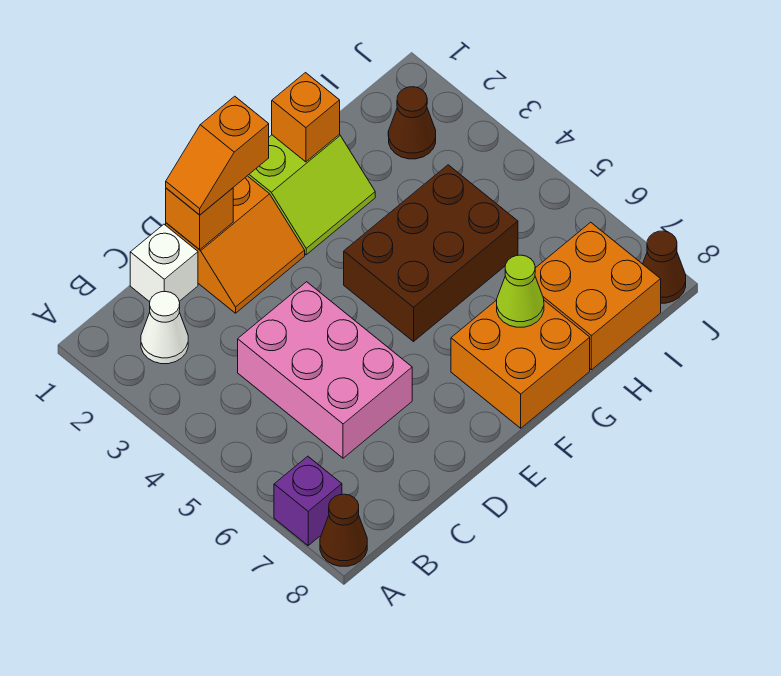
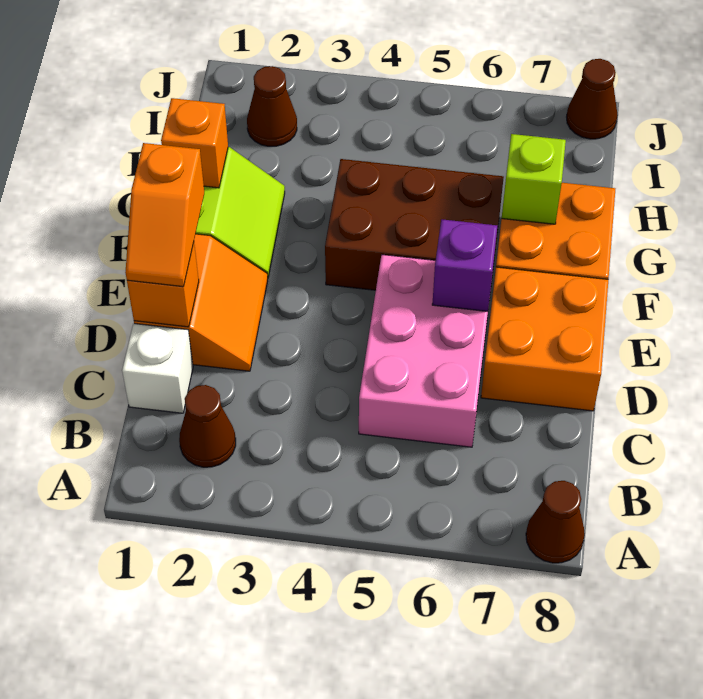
purple 1x1 brick [274,456,342,546] -> purple 1x1 brick moved to [432,219,497,311]
white 1x1 cone [141,292,188,364] -> brown 1x1 cone [179,385,236,467]
pink 2x3 brick [238,282,412,458] -> pink 2x3 brick turned to [359,255,491,447]
brown 2x3 brick [344,165,518,342] -> brown 2x3 brick turned to [325,159,504,290]
lime 1x1 cone [497,255,544,327] -> lime 1x1 brick [502,134,566,224]
orange 2x2 brick [535,222,661,370] -> orange 2x2 brick moved to [481,267,608,411]

